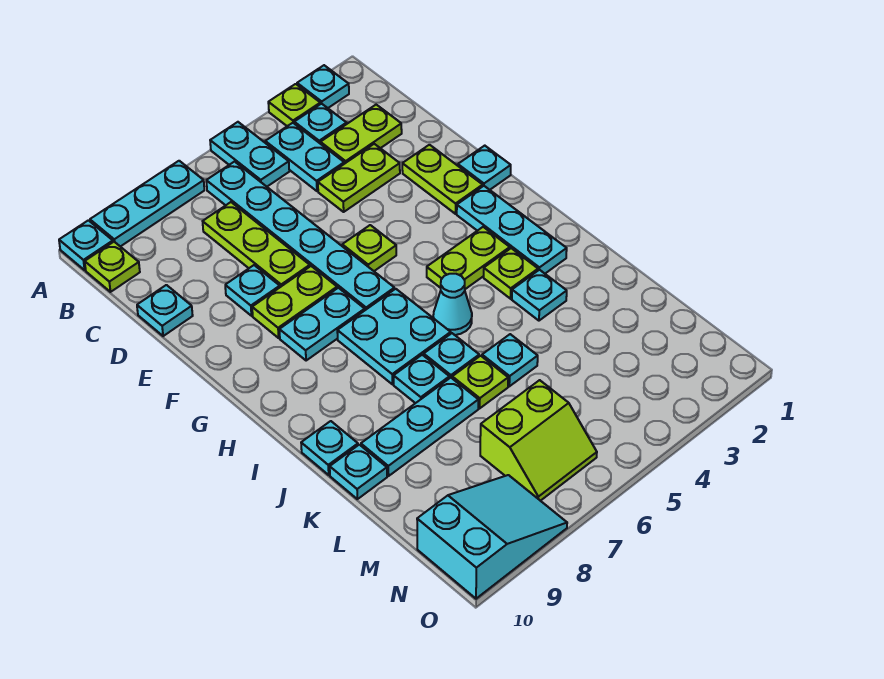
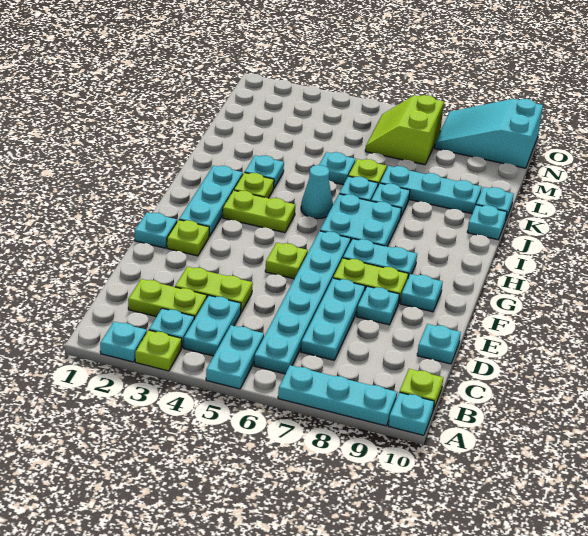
lime 1x3 plate [203,202,310,287] -> cyan 1x3 plate [301,278,365,360]
lime 1x2 plate [402,145,483,214] -> lime 1x1 plate [167,220,209,256]
none -> cyan 1x1 plate [401,274,443,312]
lime 2x2 slope [480,380,597,501] -> lime 2x2 slope turned to [365,95,444,165]

